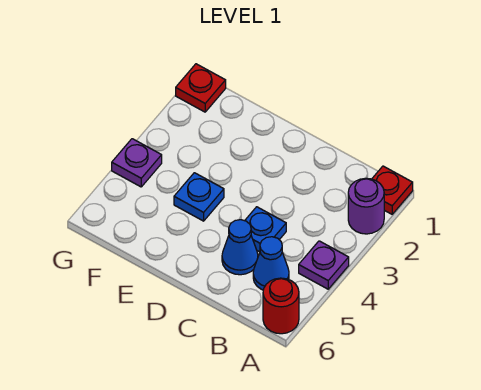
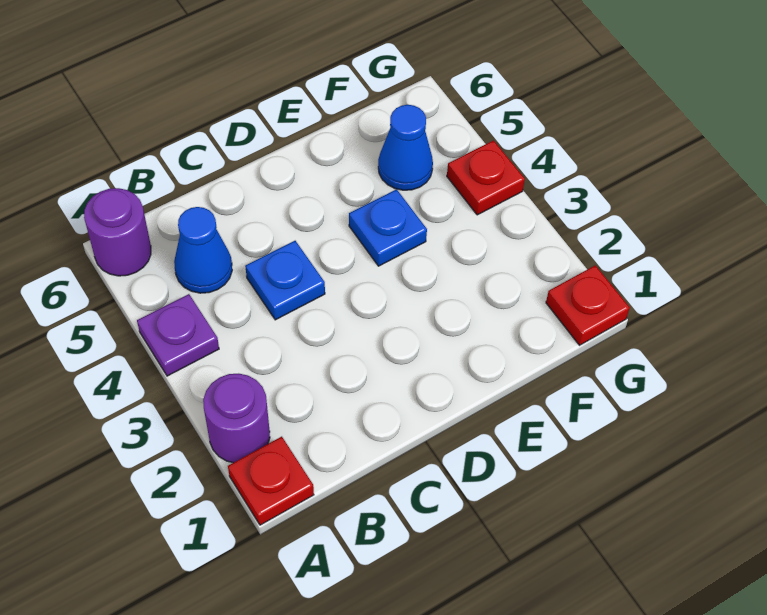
red 1x1 round brick [263,278,299,334] -> purple 1x1 round brick [84,188,151,276]
blue 1x1 cone [222,220,258,275] -> blue 1x1 cone moved to [378,105,433,190]
purple 1x1 plate [112,139,162,187] -> red 1x1 plate [447,140,525,215]

